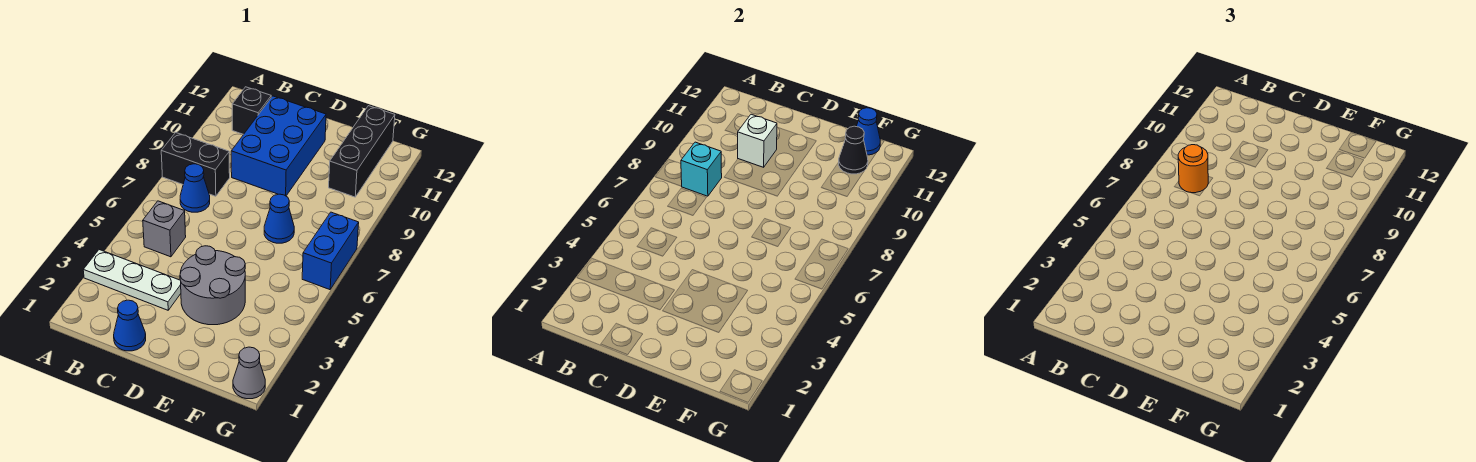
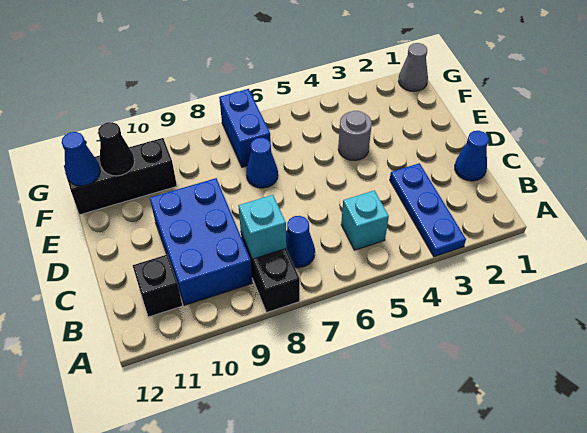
white 1x3 plate [83,250,181,310] -> blue 1x3 plate [390,163,466,257]
grey 1x1 brick [143,201,186,257] -> cyan 1x1 brick [341,190,389,250]
orange 1x1 round brick [1178,145,1208,193] -> none
blue 2x3 brick [231,96,326,196] -> blue 2x3 brick turned to [150,178,252,305]
white 1x1 brick [738,114,777,167] -> none
grey 2x2 round brick [180,246,245,325] -> grey 1x1 round brick [338,111,372,161]
blue 1x2 brick [302,212,359,290] -> blue 1x2 brick turned to [219,89,271,167]

